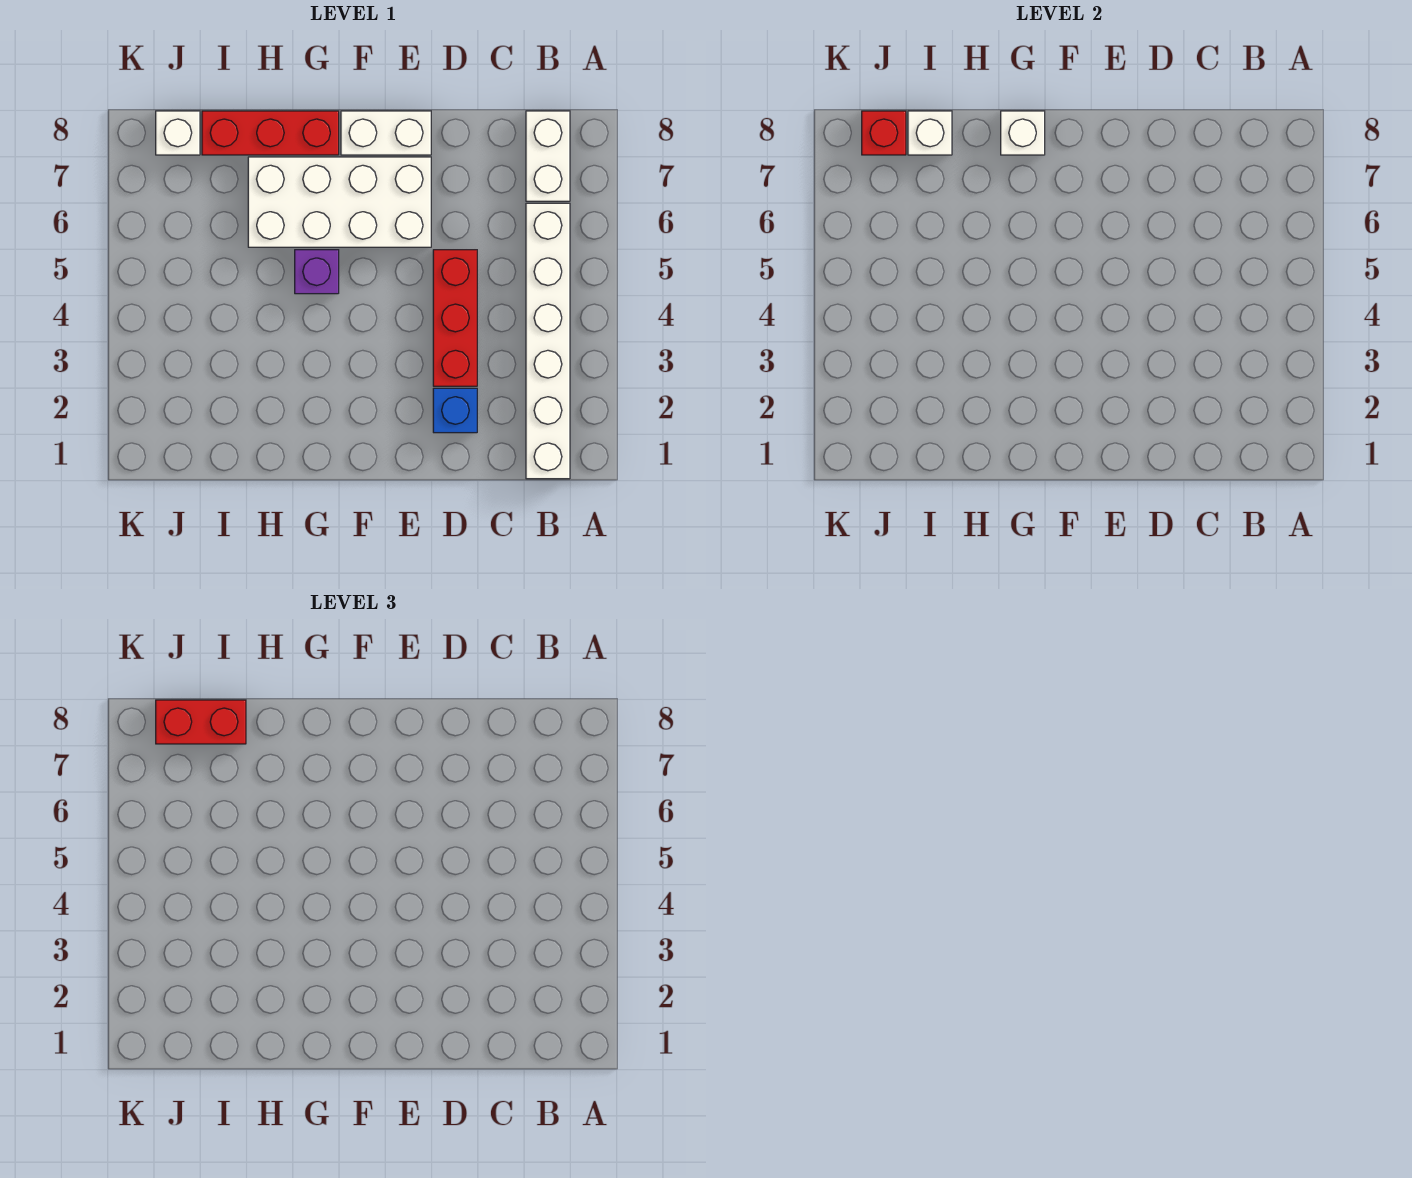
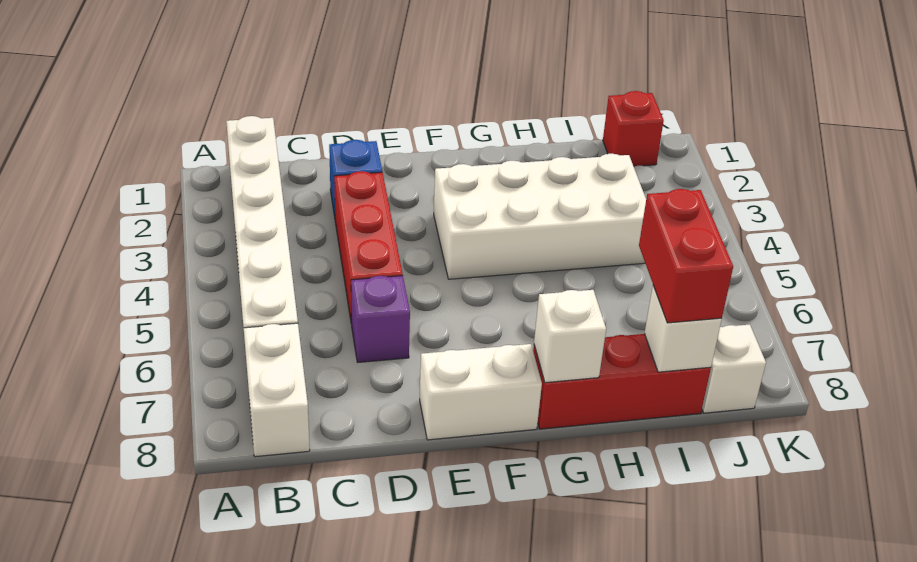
white 2x4 brick [248,157,431,247] -> white 2x4 brick moved to [434,154,646,279]
purple 1x1 brick [295,250,339,294] -> purple 1x1 brick moved to [351,276,410,362]
red 1x2 brick [156,700,246,744] -> red 1x2 brick turned to [639,189,733,323]
red 1x1 brick [862,111,906,155] -> red 1x1 brick moved to [603,91,664,166]

